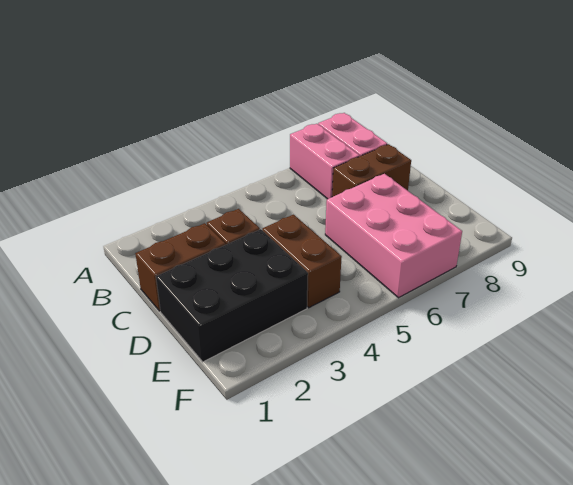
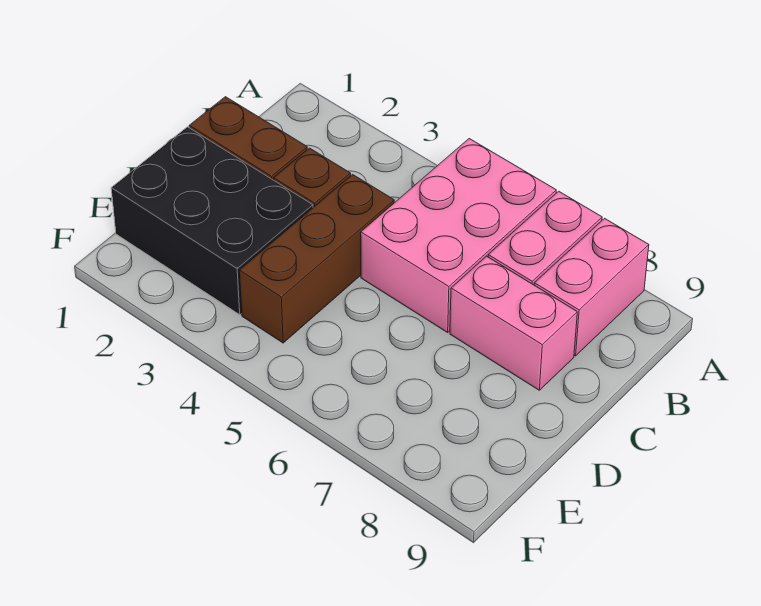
brown 1x2 brick [332,144,411,197] -> pink 1x2 brick [450,256,577,390]
brown 1x2 brick [262,215,342,308] -> brown 1x3 brick [239,174,394,343]
pink 2x3 brick [325,174,462,298] -> pink 2x3 brick moved to [361,139,556,332]

